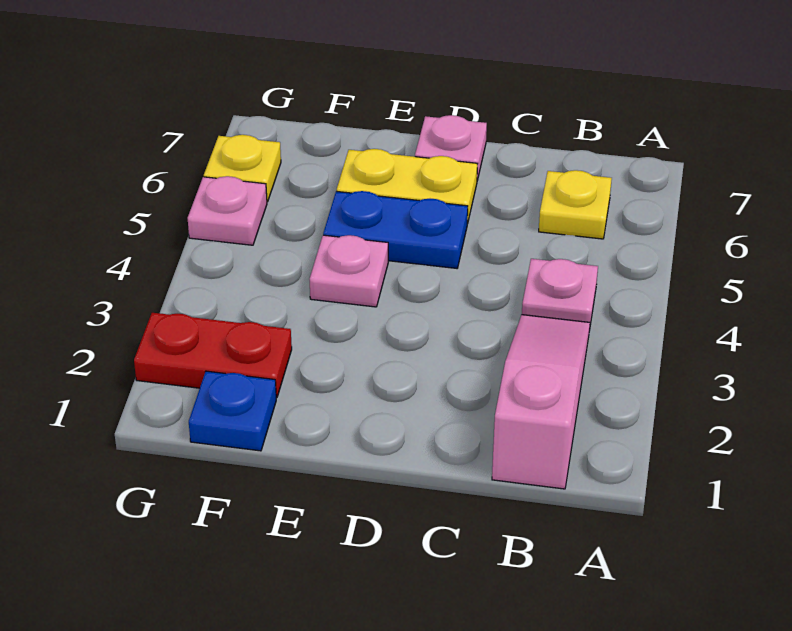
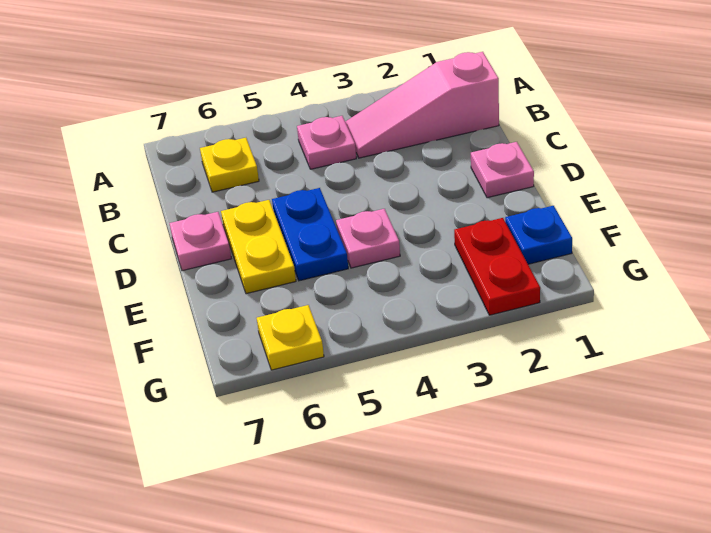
pink 1x1 plate [188,176,267,245] -> pink 1x1 plate moved to [471,142,534,198]

